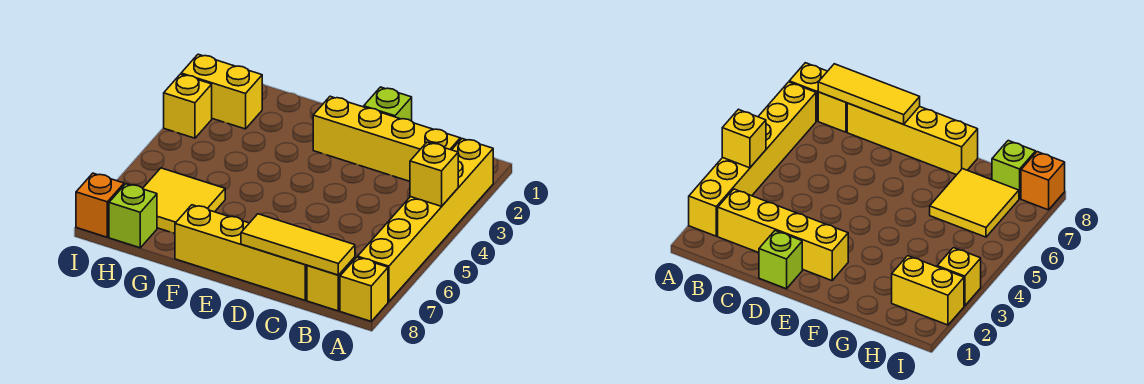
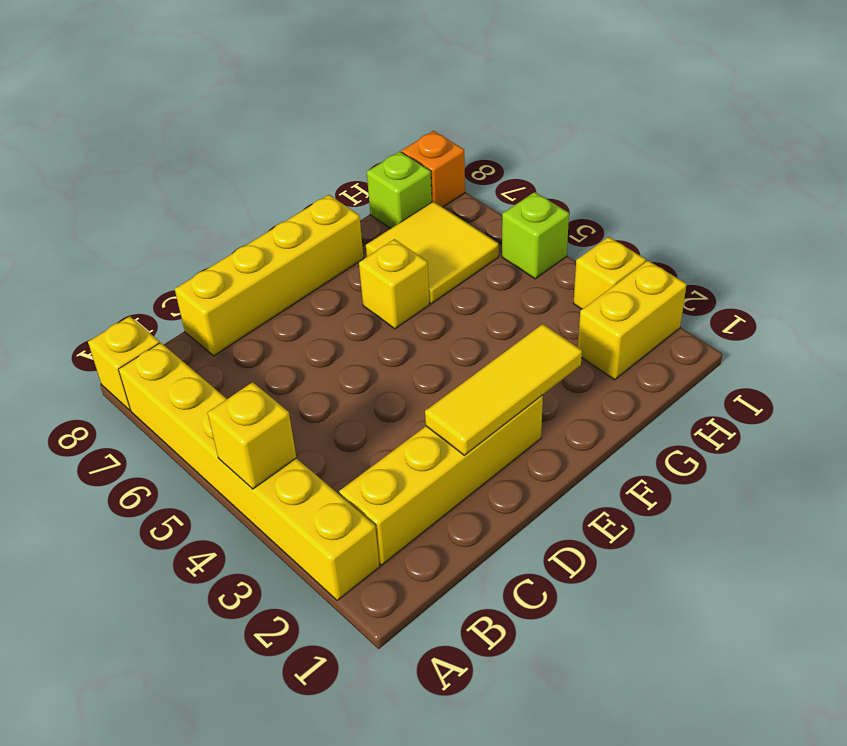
yellow 1x1 brick [307,257,355,311] -> yellow 1x1 brick moved to [359,239,429,329]
yellow 1x3 tile [241,214,355,275] -> yellow 1x3 tile moved to [425,324,582,455]
lime 1x1 brick [364,87,412,121] -> lime 1x1 brick moved to [502,192,569,279]

